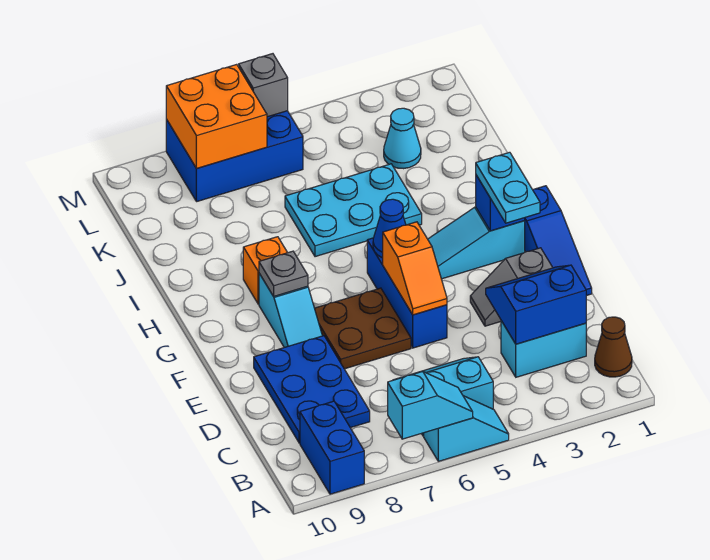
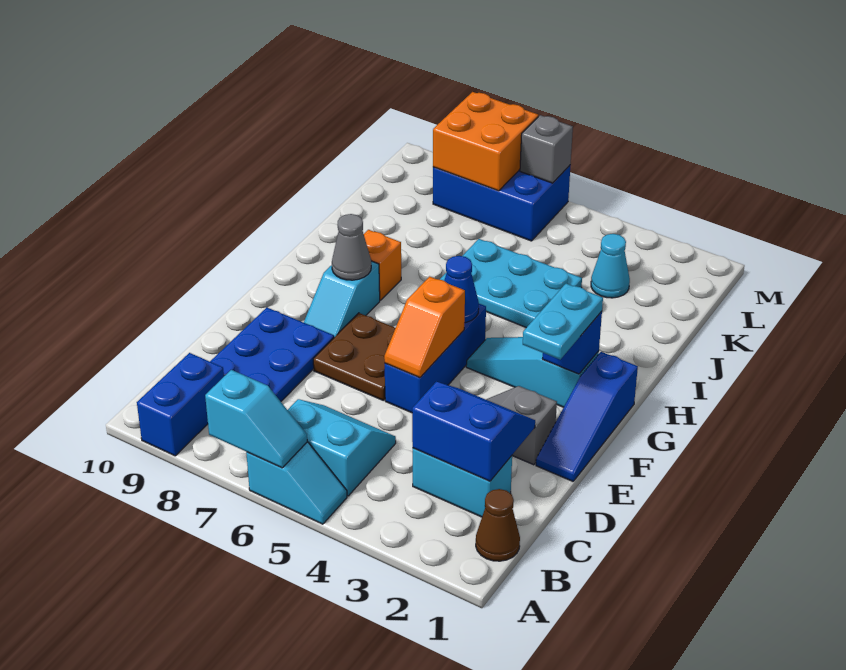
grey 1x1 plate [259,251,308,296] -> grey 1x1 cone [332,214,371,280]

